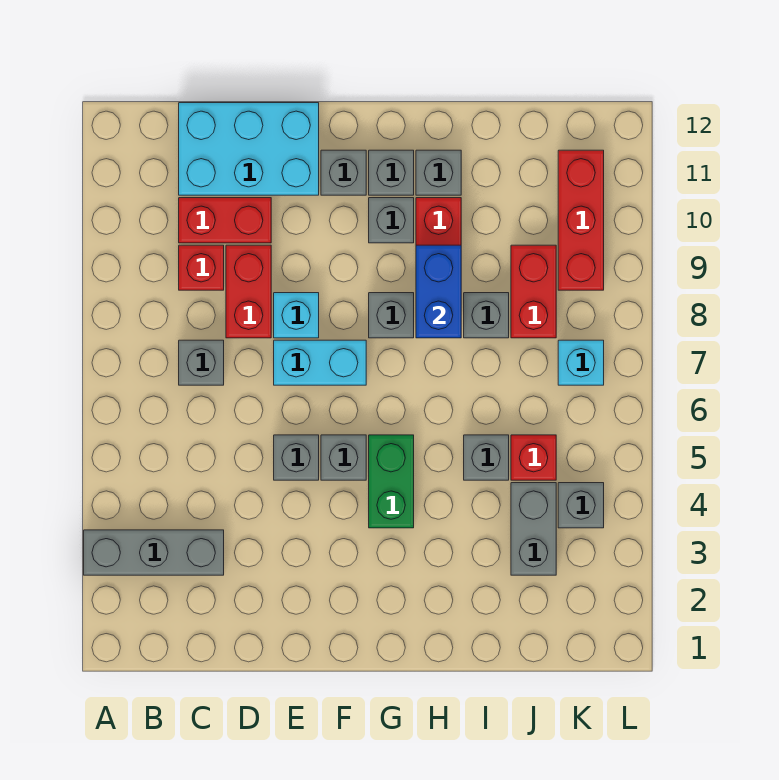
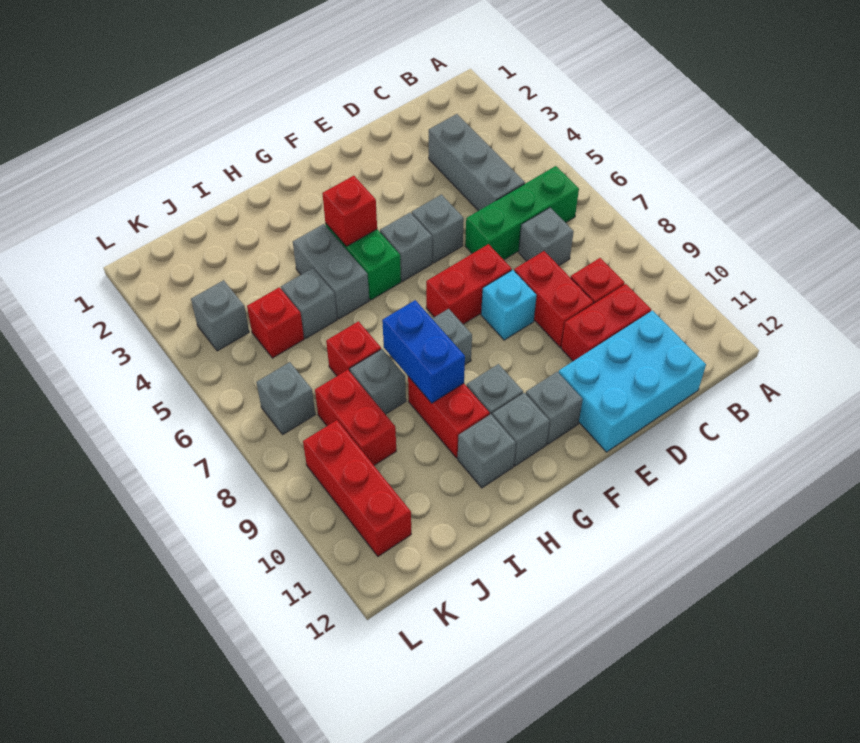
grey 1x3 brick [84,530,224,575] -> grey 1x3 brick turned to [429,114,525,211]
none -> green 1x3 brick [465,166,579,260]
cyan 1x2 brick [274,340,366,385] -> red 1x2 brick [426,244,512,324]
none -> red 1x1 brick [322,176,377,246]
none -> red 1x1 brick [326,321,381,376]
grey 1x2 brick [511,483,556,575] -> grey 1x2 brick moved to [293,224,369,319]
cyan 1x1 brick [558,340,604,385] -> grey 1x1 brick [256,362,315,434]

